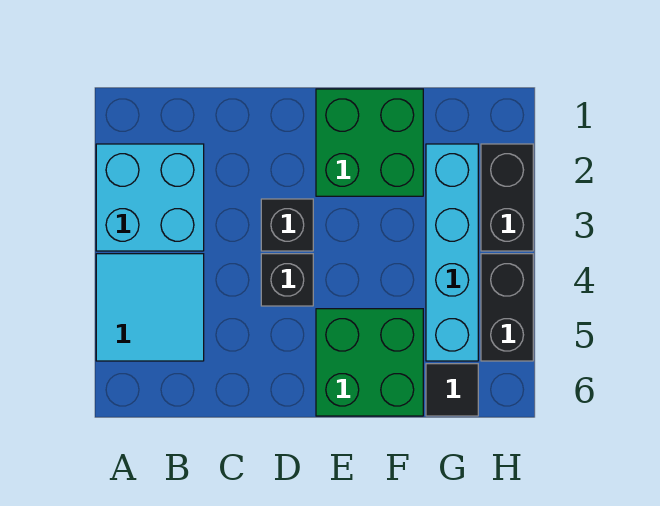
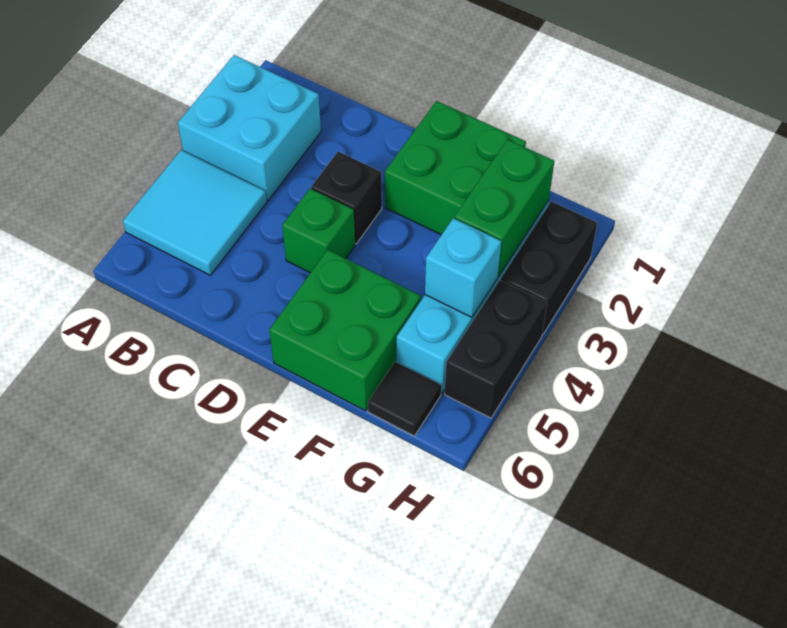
black 1x1 brick [261,254,313,306] -> green 1x1 brick [282,189,355,273]
none -> green 1x2 brick [454,140,554,276]
none -> cyan 1x1 brick [425,218,501,317]

